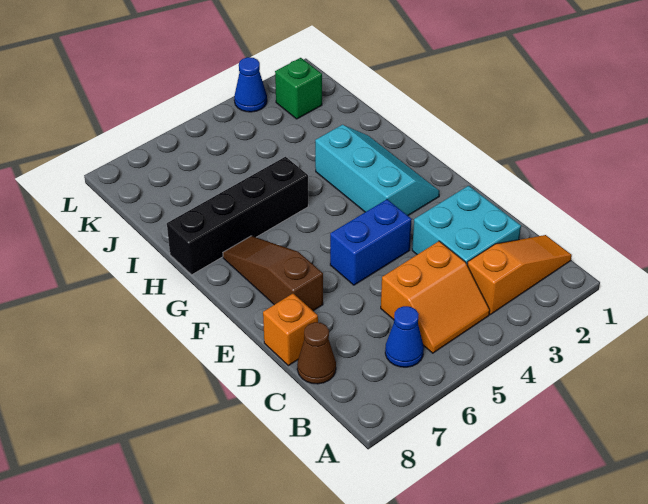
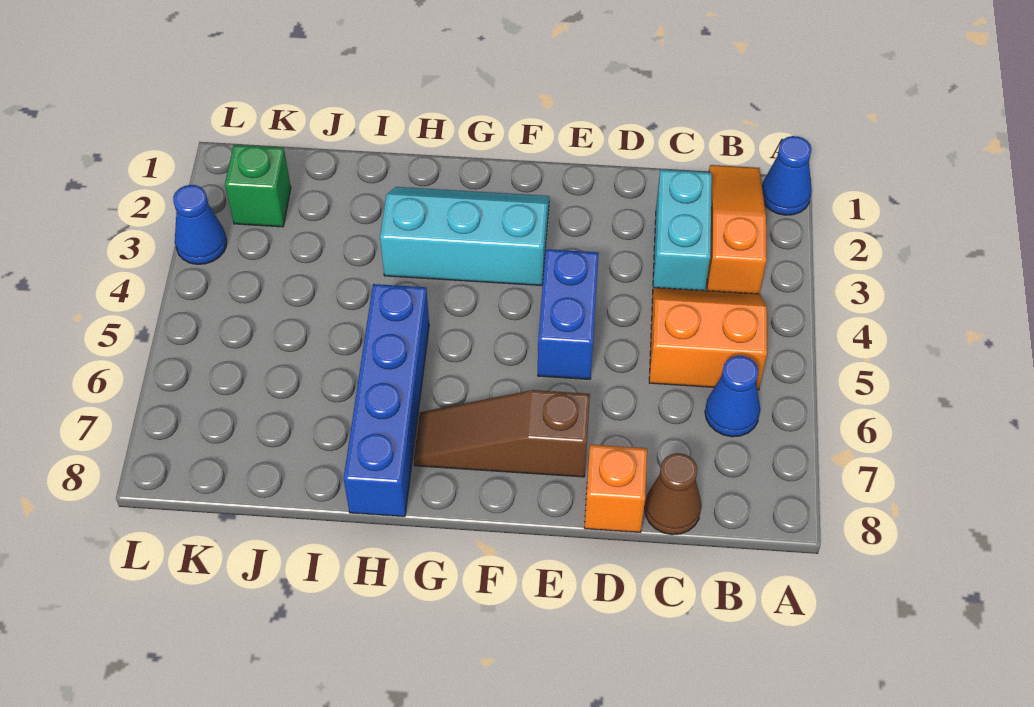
none -> blue 1x1 cone [762,136,812,215]
orange 2x2 slope [381,241,490,353] -> orange 2x2 slope turned to [649,287,767,390]
cyan 2x2 brick [412,186,521,264] -> cyan 1x2 brick [653,170,712,291]
black 1x4 brick [167,157,308,275] -> blue 1x4 brick [344,284,429,517]

